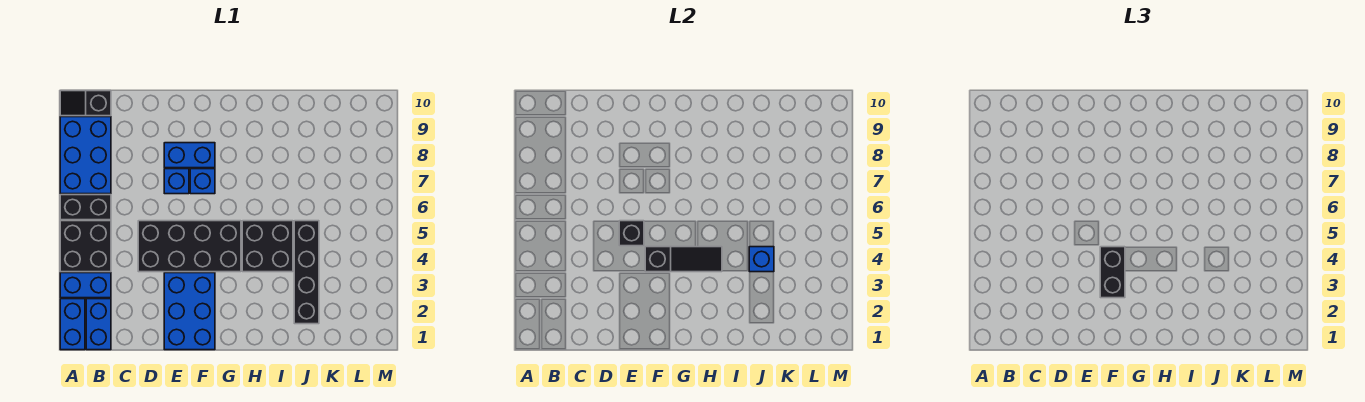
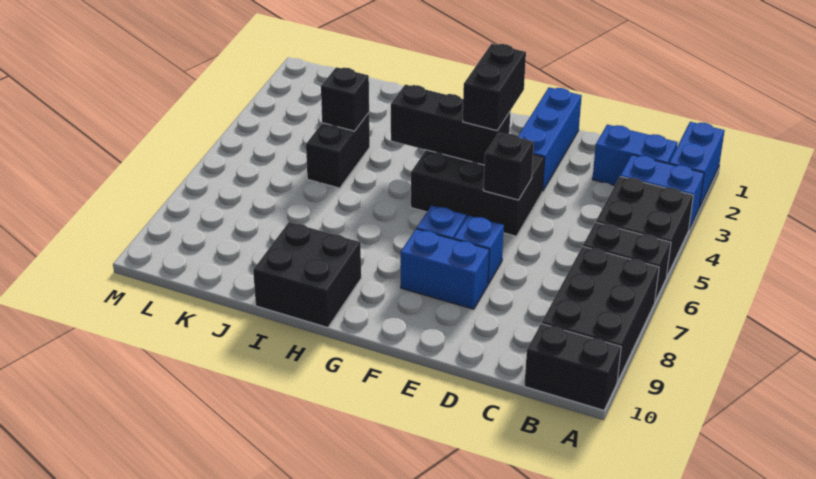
blue 2x3 brick [60,117,111,194] -> black 2x3 brick [541,246,659,382]
black 1x2 slope [60,91,111,116] -> black 1x2 brick [524,324,621,410]
blue 1x2 brick [86,299,111,350] -> blue 1x2 brick turned to [592,125,678,185]
black 2x4 brick [138,221,241,272] -> black 2x3 brick [411,150,545,236]
blue 2x3 brick [164,273,215,350] -> blue 1x3 brick [518,87,582,191]
black 1x3 slope [645,247,722,272] -> black 1x3 brick [391,85,511,165]
black 2x2 brick [242,221,293,272] -> black 2x2 brick moved to [253,222,361,328]
black 1x4 brick [294,221,319,324] -> black 1x2 brick [306,113,370,188]
blue 1x1 brick [749,247,774,272] -> black 1x1 brick [321,67,369,131]

